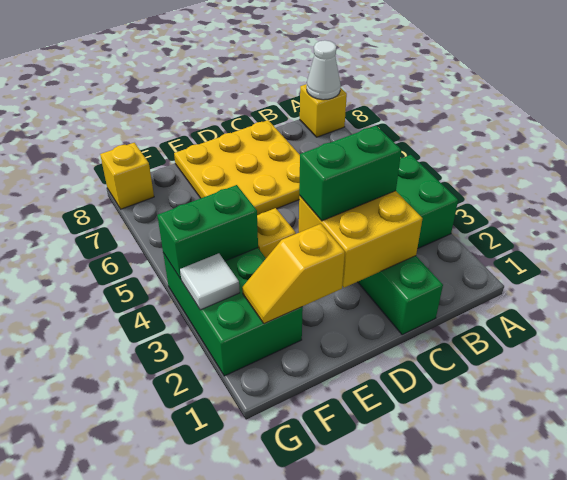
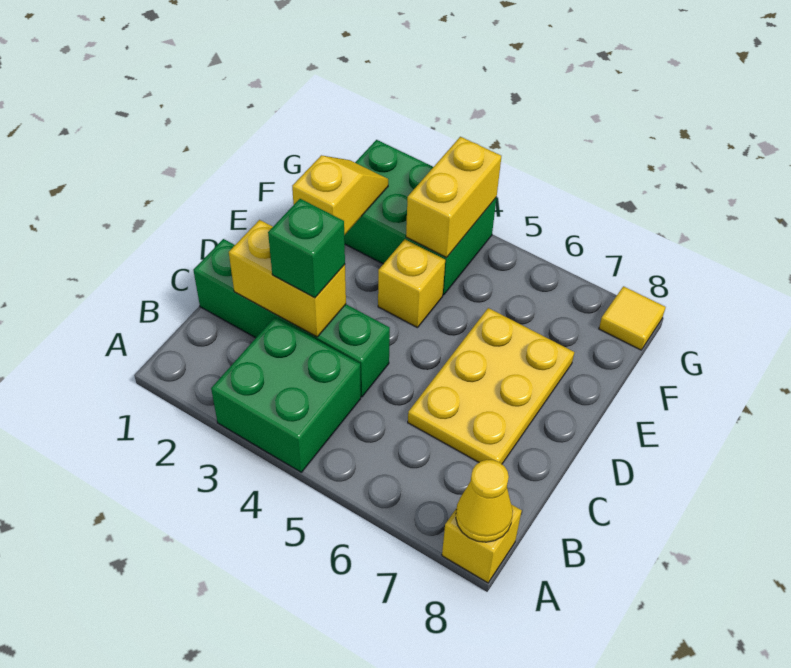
white 1x1 cone [307,40,341,100] -> yellow 1x1 cone [456,460,513,542]
yellow 2x2 brick [299,191,422,288] -> yellow 1x2 brick [229,220,346,337]
green 1x2 brick [299,126,401,221] -> green 1x1 brick [268,199,345,298]
yellow 3x3 plate [174,120,300,215] -> yellow 2x3 plate [408,308,574,464]
green 1x2 brick [157,185,258,279] -> yellow 1x2 brick [406,137,501,258]
white 1x1 tile [180,253,240,310] -> none
yellow 1x1 brick [100,143,154,209] -> yellow 1x1 tile [599,286,666,350]

